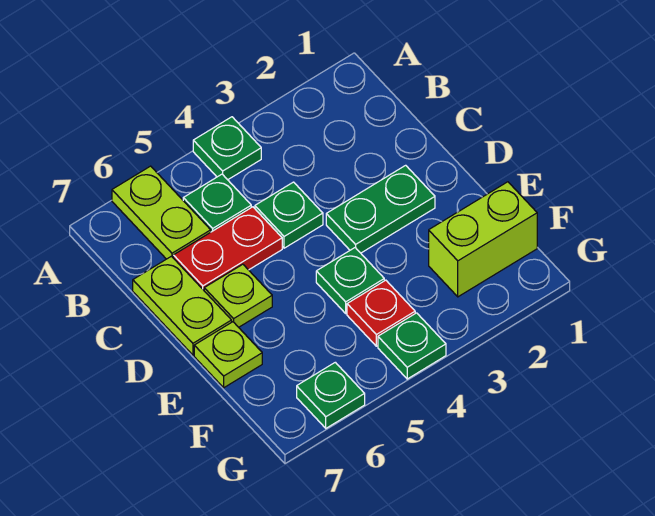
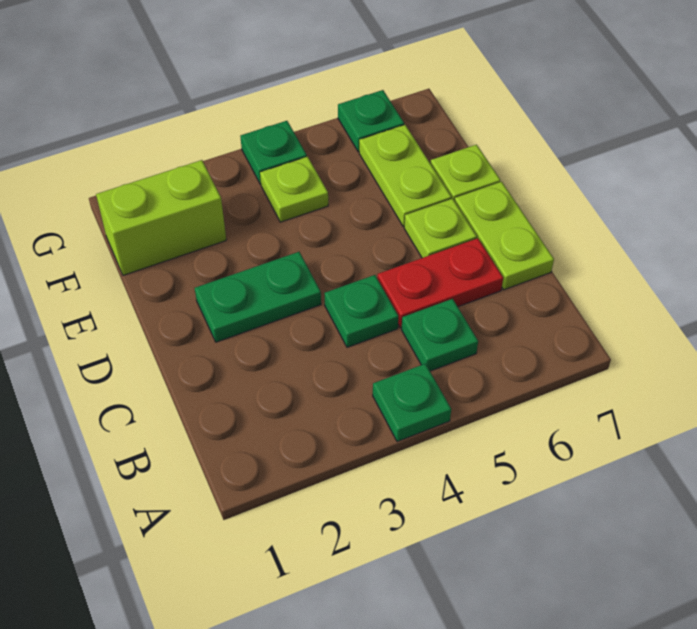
lime 1x2 plate [112,166,211,259] -> lime 1x2 plate moved to [359,125,451,227]
green 1x1 plate [316,248,384,313] -> none
red 1x1 plate [347,280,415,346] -> lime 1x1 plate [260,157,328,222]

